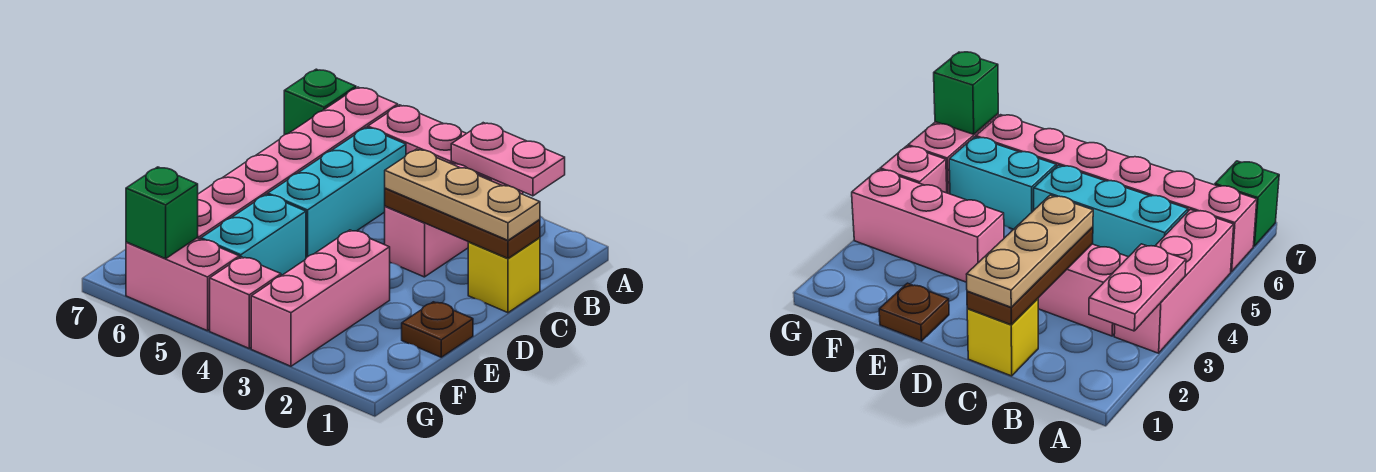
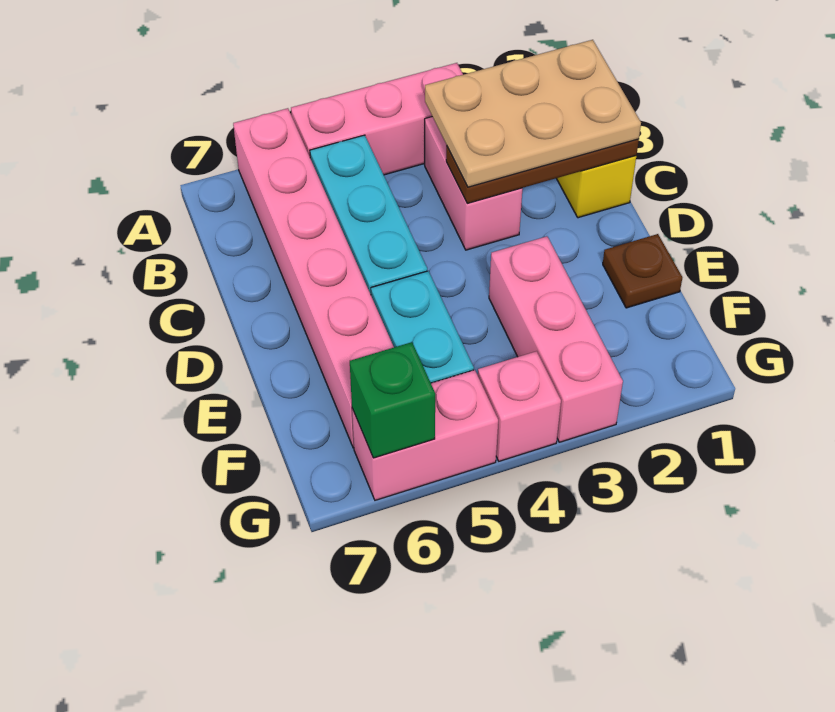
pink 1x2 plate [451,123,565,196] -> none
green 1x1 brick [284,69,356,135] -> none
tan 1x3 plate [385,149,540,240] -> tan 2x3 plate [425,40,641,187]

